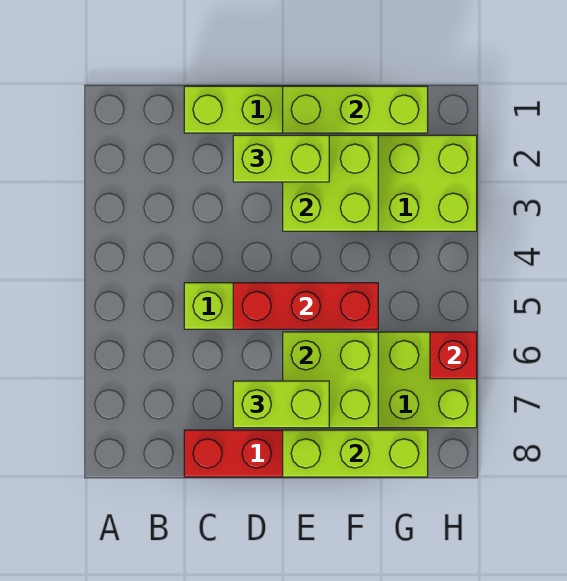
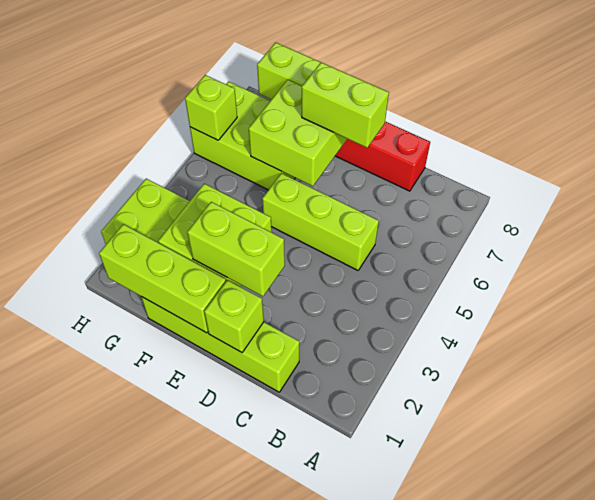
none -> lime 1x1 brick [204,280,264,352]
red 1x3 brick [233,283,378,329] -> none
red 1x1 brick [430,332,477,379] -> lime 1x1 brick [185,75,237,140]

